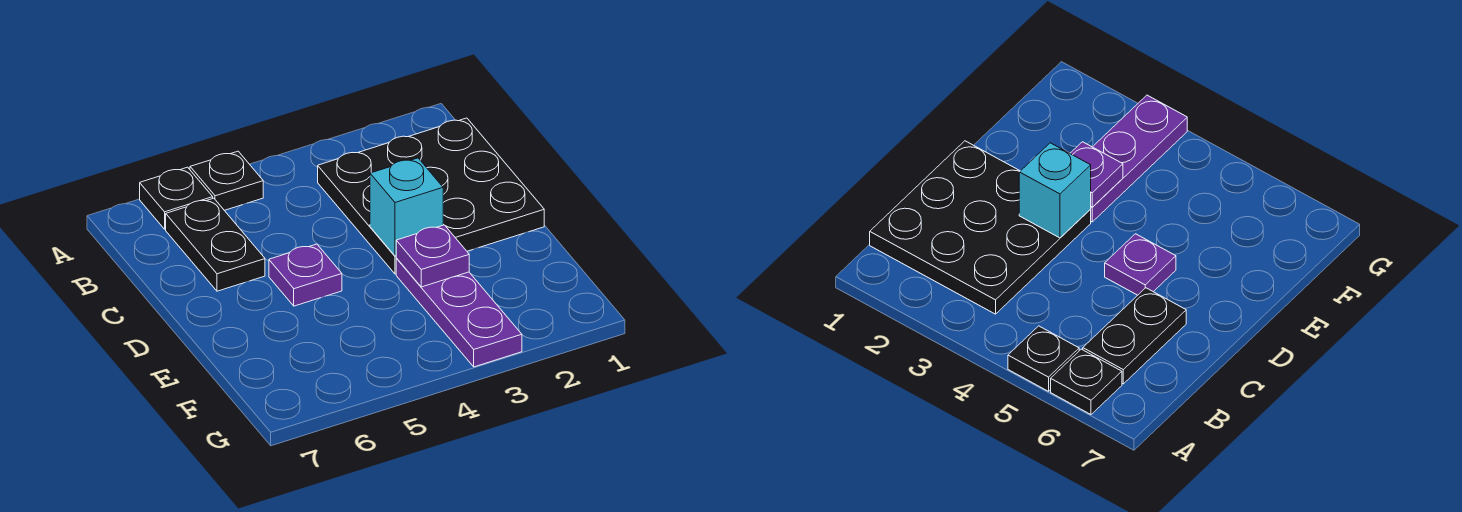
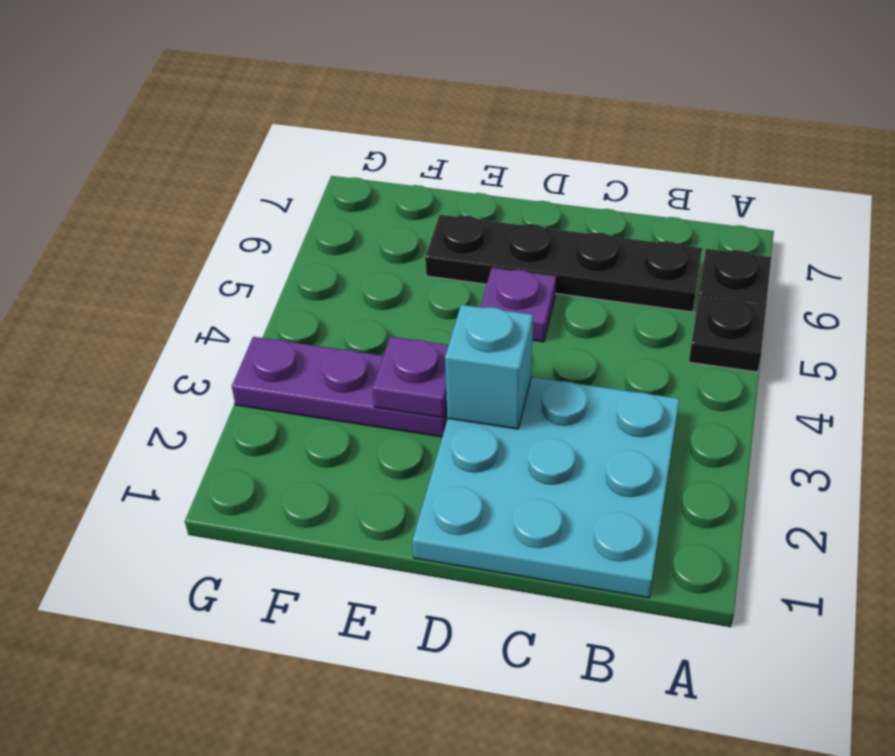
black 3x3 plate [318,118,544,274] -> cyan 3x3 plate [412,377,679,598]
black 1x2 plate [166,198,265,291] -> black 1x4 plate [425,215,702,312]

